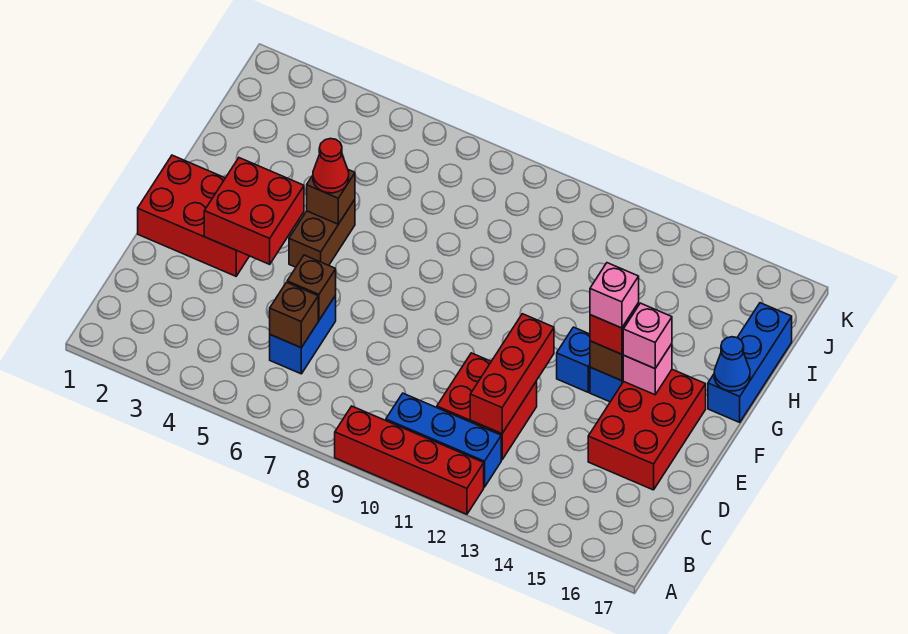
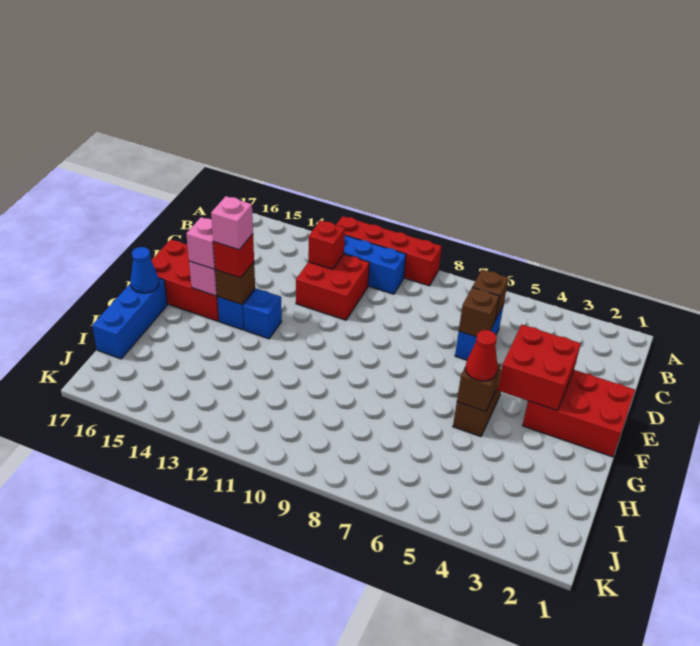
red 1x3 brick [470,314,554,434] -> red 1x1 brick [308,221,345,269]
red 2x3 brick [588,369,706,490] -> red 2x3 brick turned to [151,239,219,321]

